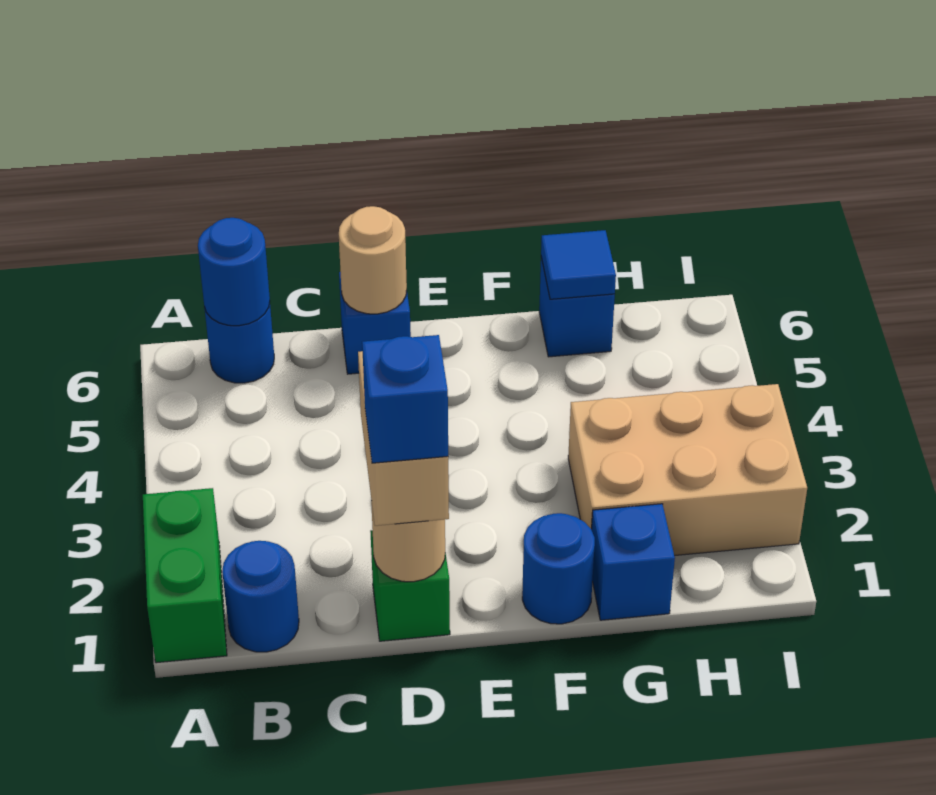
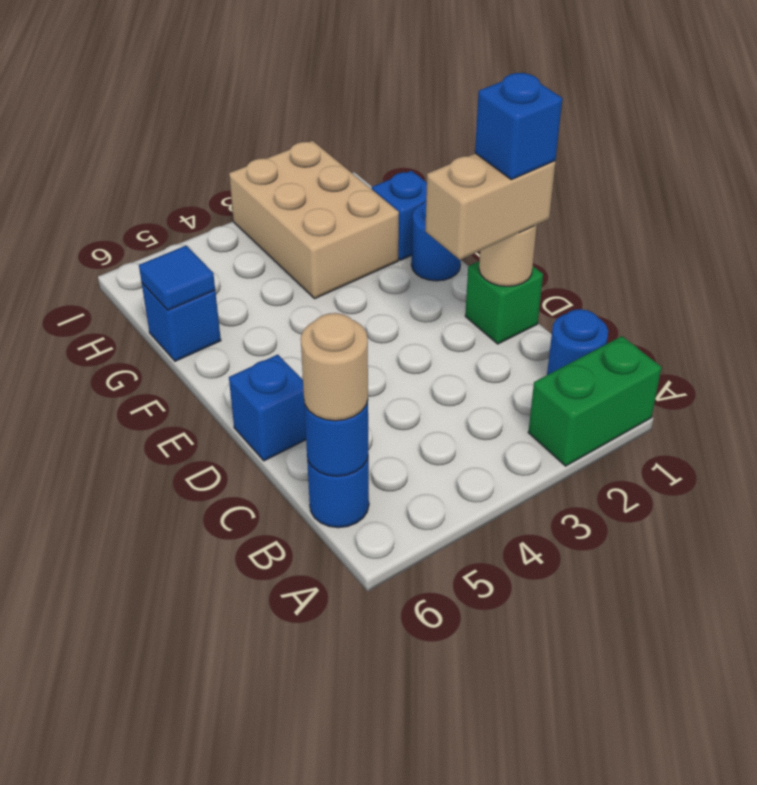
tan 1x1 round brick [339,206,407,314] -> tan 1x1 round brick moved to [301,313,368,421]

